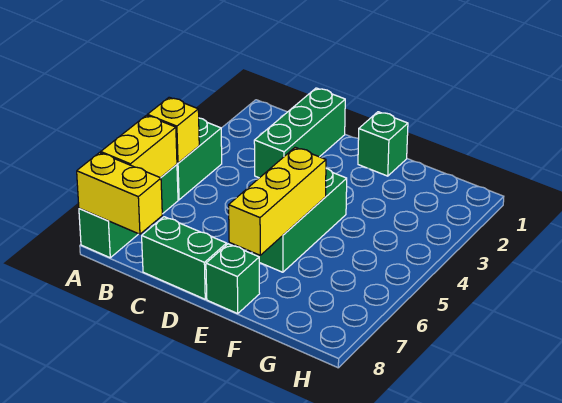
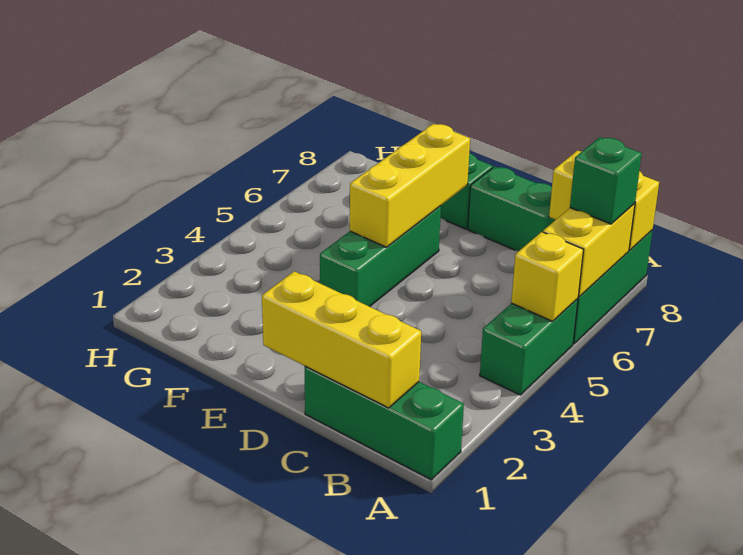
none -> yellow 1x3 brick [262,271,421,408]
green 1x3 brick [254,88,345,178] -> green 1x3 brick turned to [305,367,464,480]
green 1x1 brick [358,112,408,176] -> green 1x1 brick moved to [570,137,642,224]

